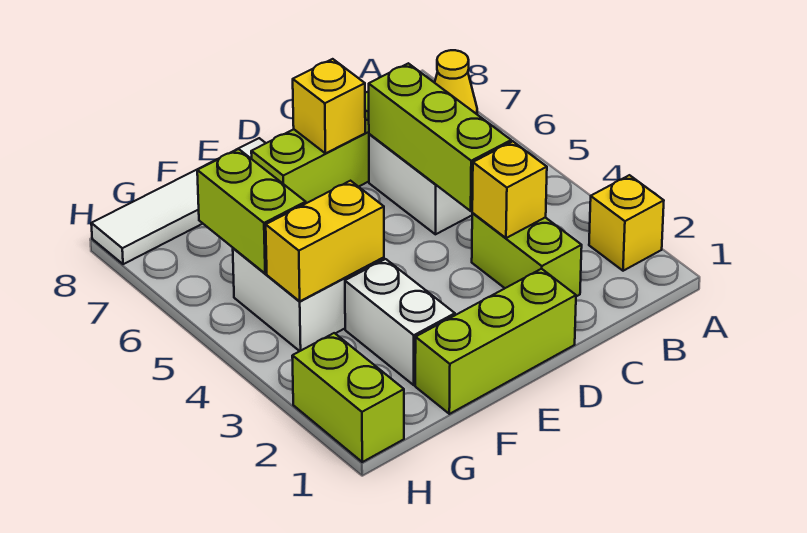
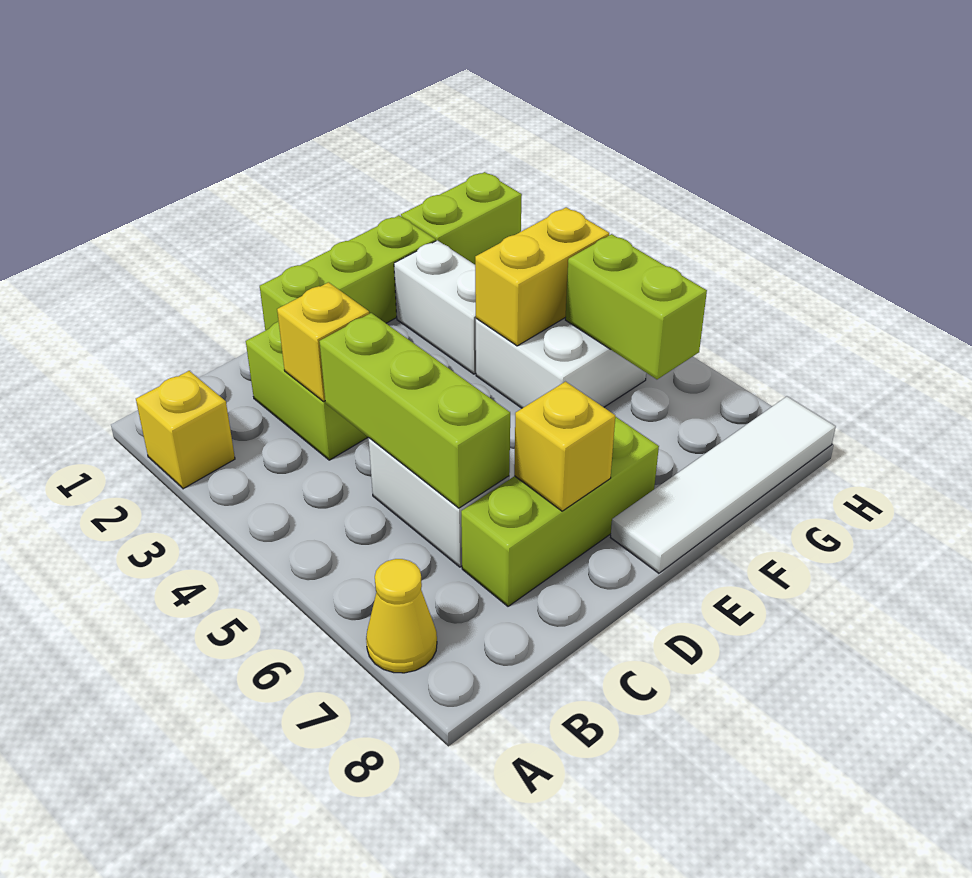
lime 1x2 brick [292,333,404,462] -> lime 1x2 brick turned to [401,172,522,264]

